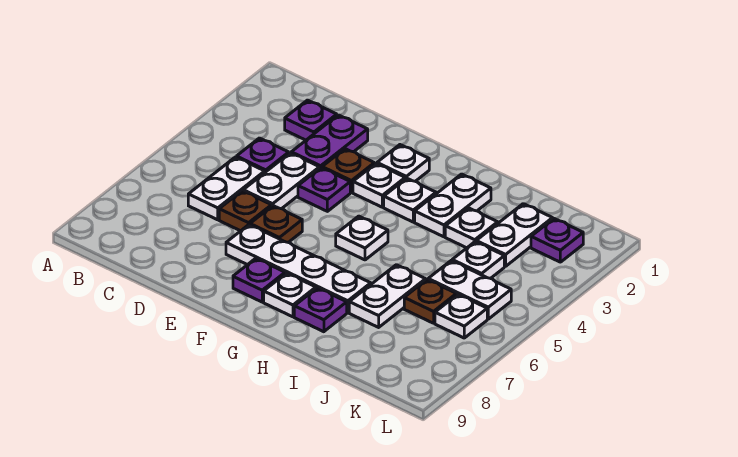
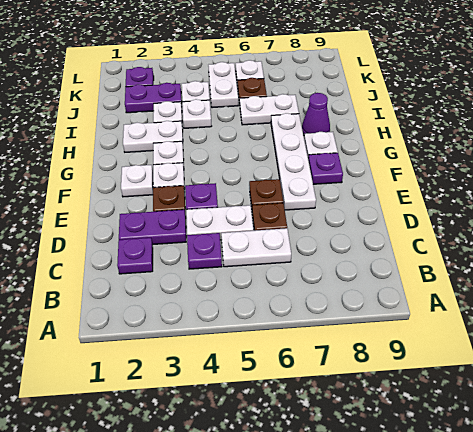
white 1x1 plate [336,216,388,260] -> white 1x1 plate moved to [182,99,212,128]
purple 1x1 plate [294,288,347,332] -> purple 1x1 cone [302,93,330,135]
white 1x2 plate [476,204,553,266] -> purple 1x2 plate [125,83,182,113]

